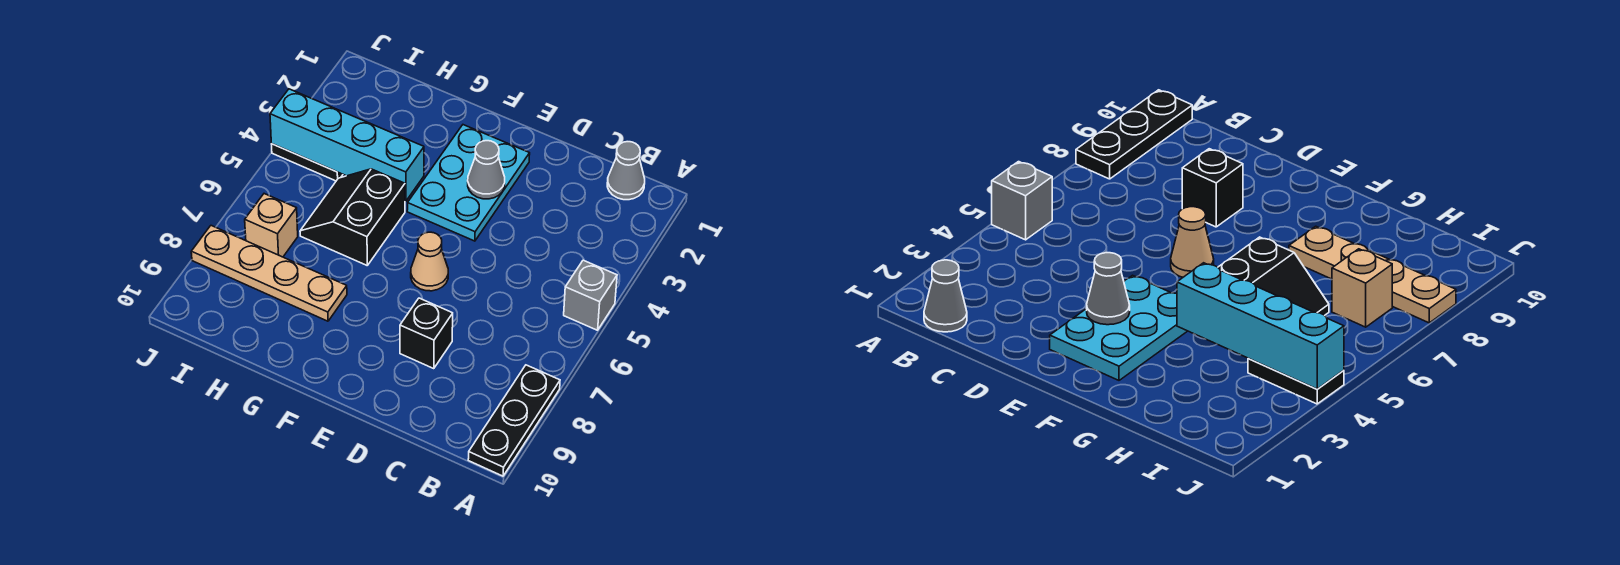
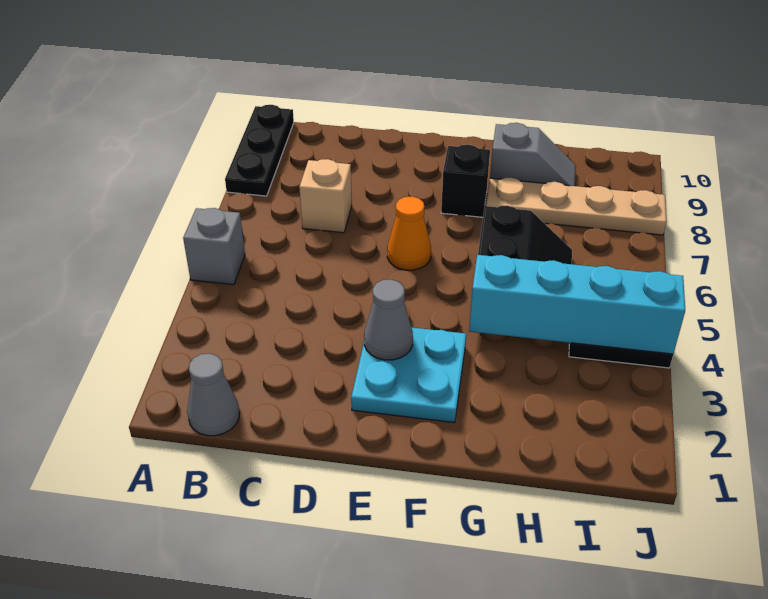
black 1x1 brick [400,298,453,369] -> black 1x1 brick moved to [441,145,490,217]
cyan 2x3 plate [407,125,530,241] -> cyan 2x2 plate [351,328,466,423]
tan 1x1 cone [411,232,448,291] -> orange 1x1 cone [387,196,431,270]
none -> grey 1x2 slope [490,123,576,186]
tan 1x1 brick [245,194,298,257] -> tan 1x1 brick moved to [299,159,352,233]

